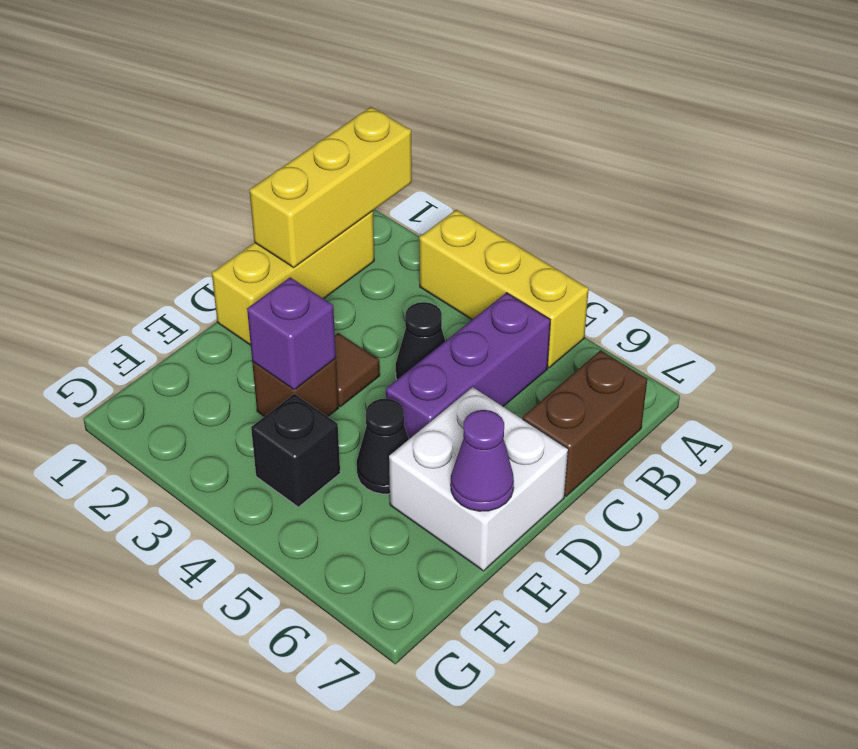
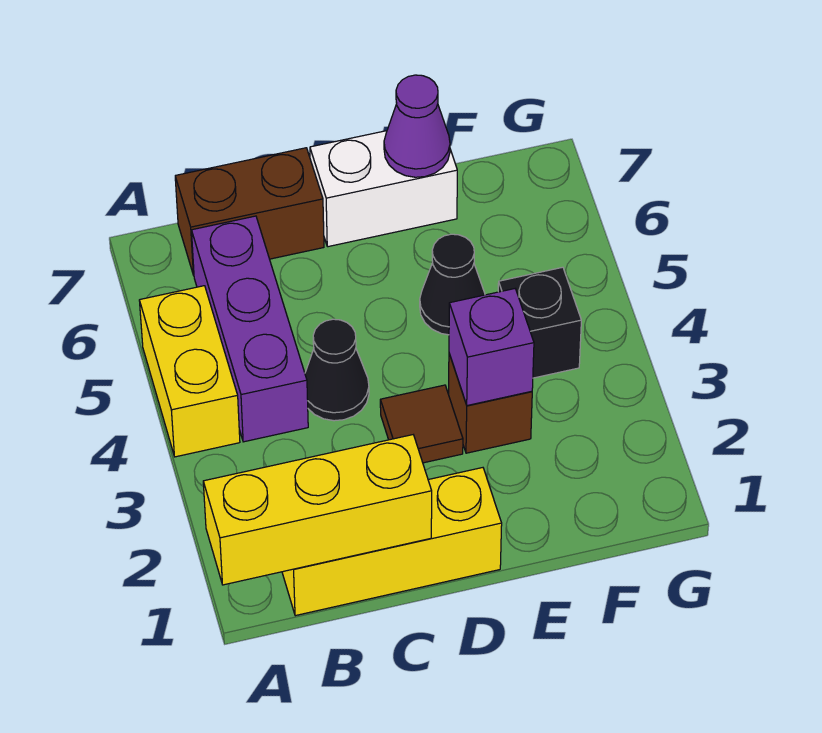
yellow 1x3 brick [419,210,589,368] -> yellow 1x2 brick [139,286,240,457]
purple 1x3 brick [386,293,550,439] -> purple 1x3 brick turned to [192,216,308,442]
white 2x2 brick [389,387,568,571] -> white 1x2 brick [310,131,457,247]

